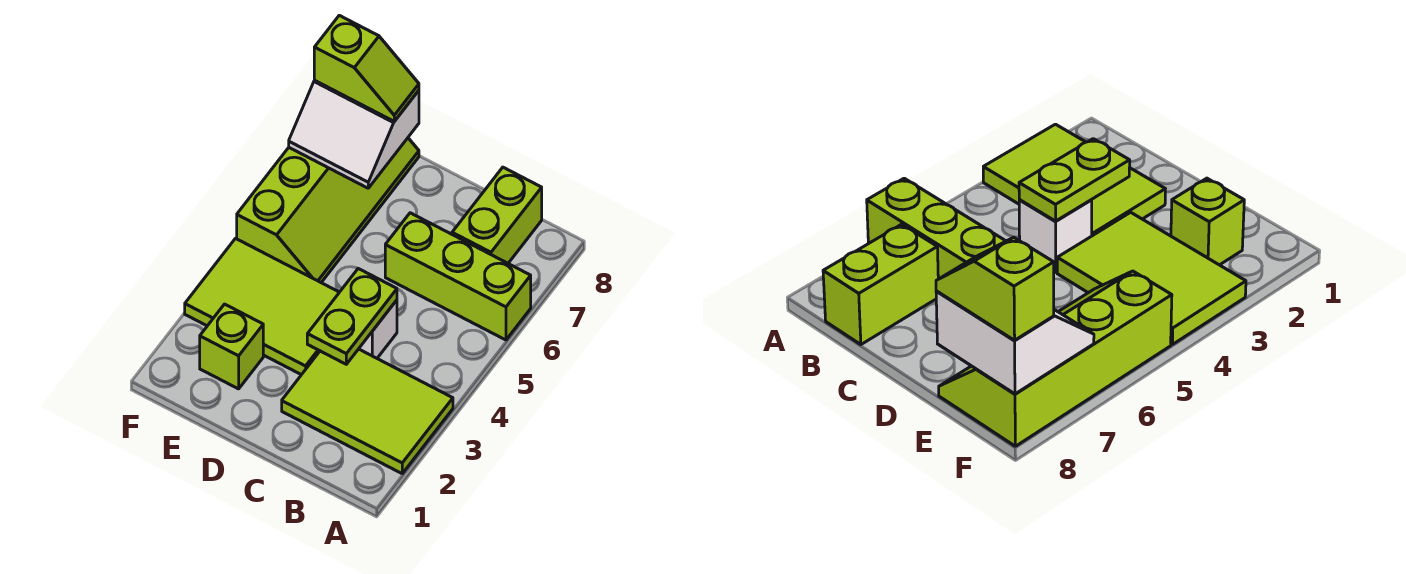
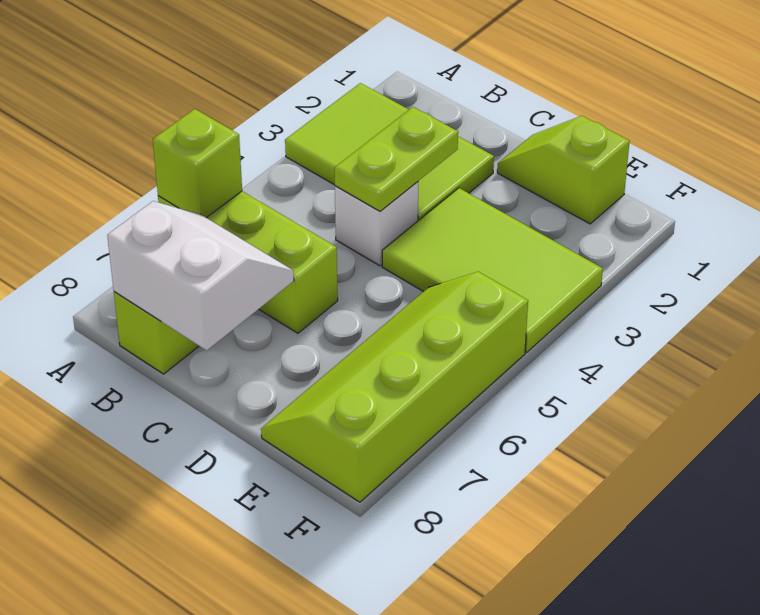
lime 1x1 brick [200,304,263,389] -> lime 1x1 brick moved to [153,109,242,218]
white 2x2 slope [289,81,419,188] -> white 2x2 slope moved to [107,201,294,351]
lime 1x2 slope [314,15,419,121] -> lime 1x2 slope moved to [497,116,630,224]

